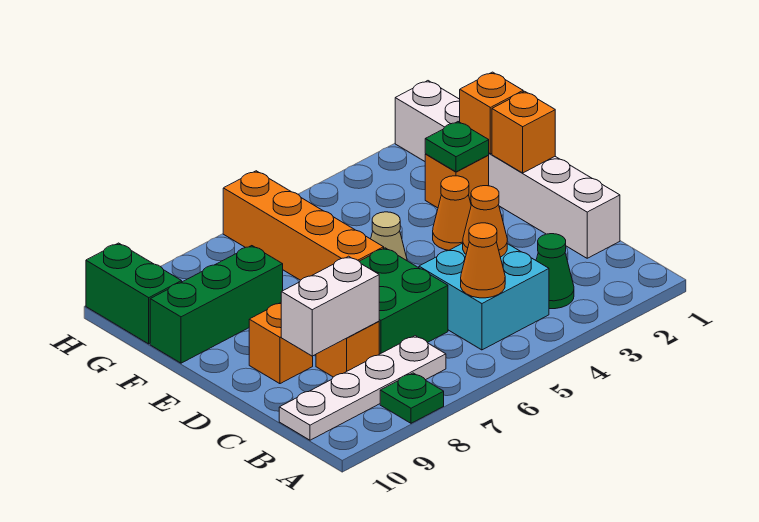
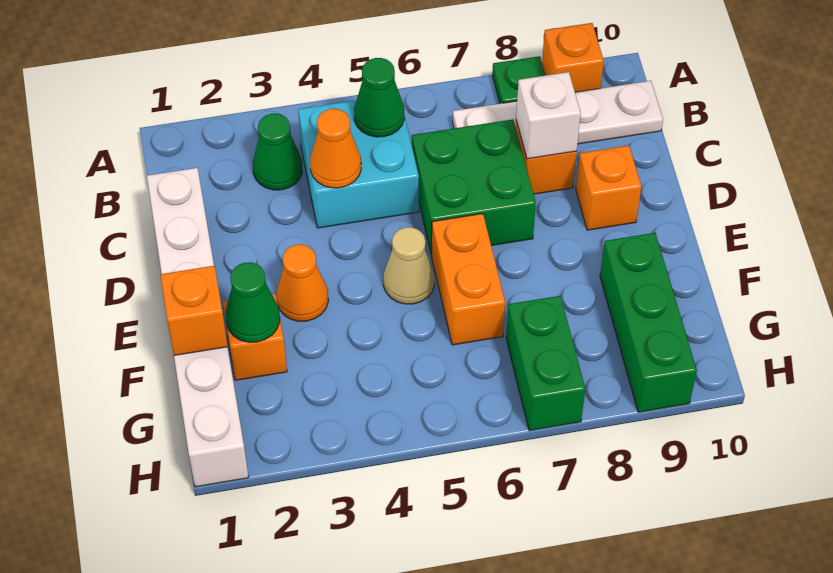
orange 1x1 cone [461,223,505,298] -> green 1x1 cone [354,58,404,137]
white 1x2 brick [281,256,379,356] -> white 1x1 brick [516,72,581,159]
orange 1x1 brick [492,91,555,173] -> orange 1x1 brick moved to [542,23,604,92]
orange 1x4 brick [223,171,384,280] -> orange 1x2 brick [432,214,505,345]
green 1x1 plate [425,122,489,172] -> green 1x1 cone [226,262,280,342]
green 1x3 brick [150,246,283,363] -> green 1x3 brick turned to [600,233,697,412]
green 1x2 brick [86,243,182,344] -> green 1x2 brick moved to [506,296,585,431]

